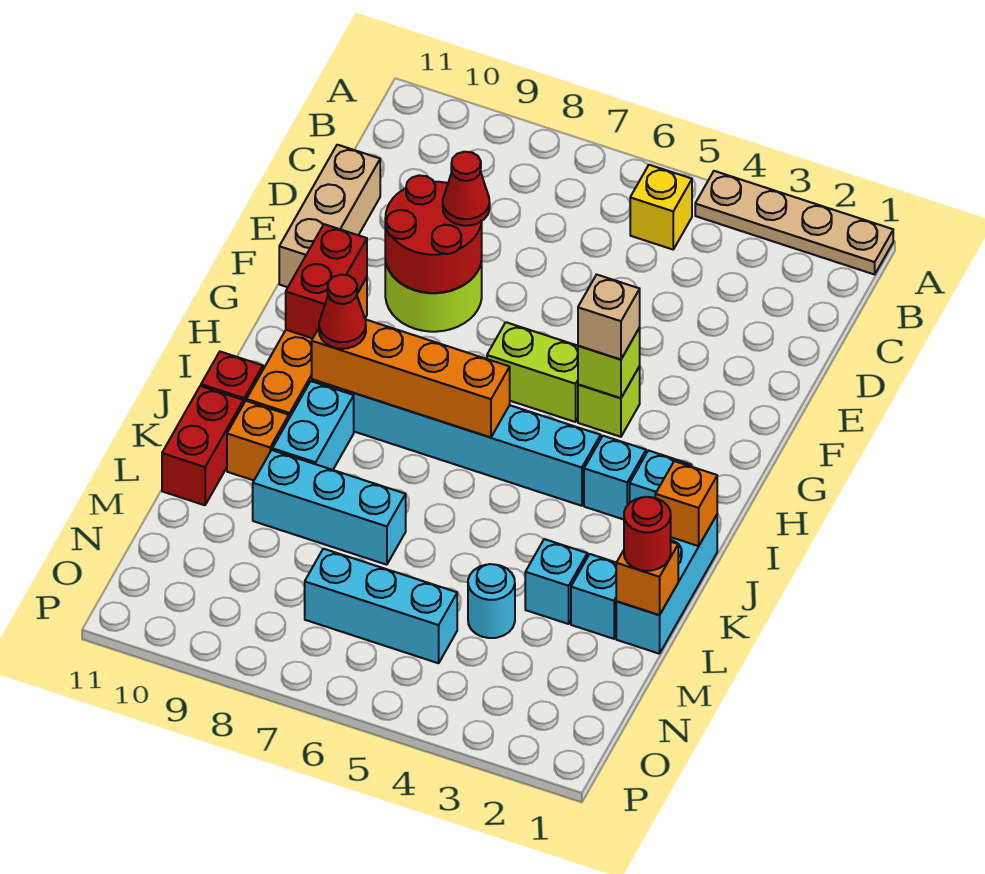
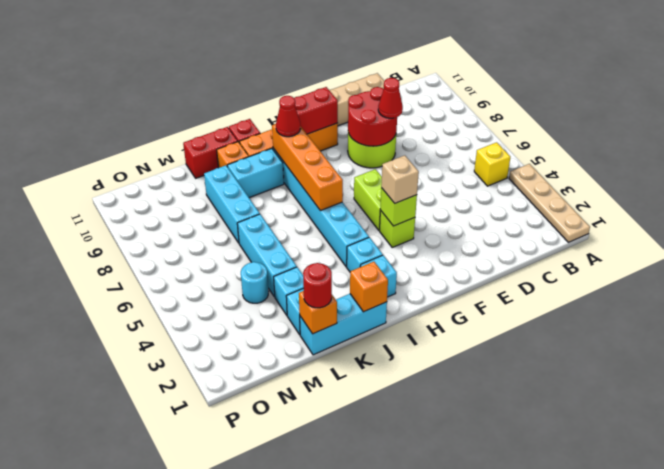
cyan 1x3 brick [305,549,457,663] -> cyan 1x3 brick moved to [237,214,297,296]

